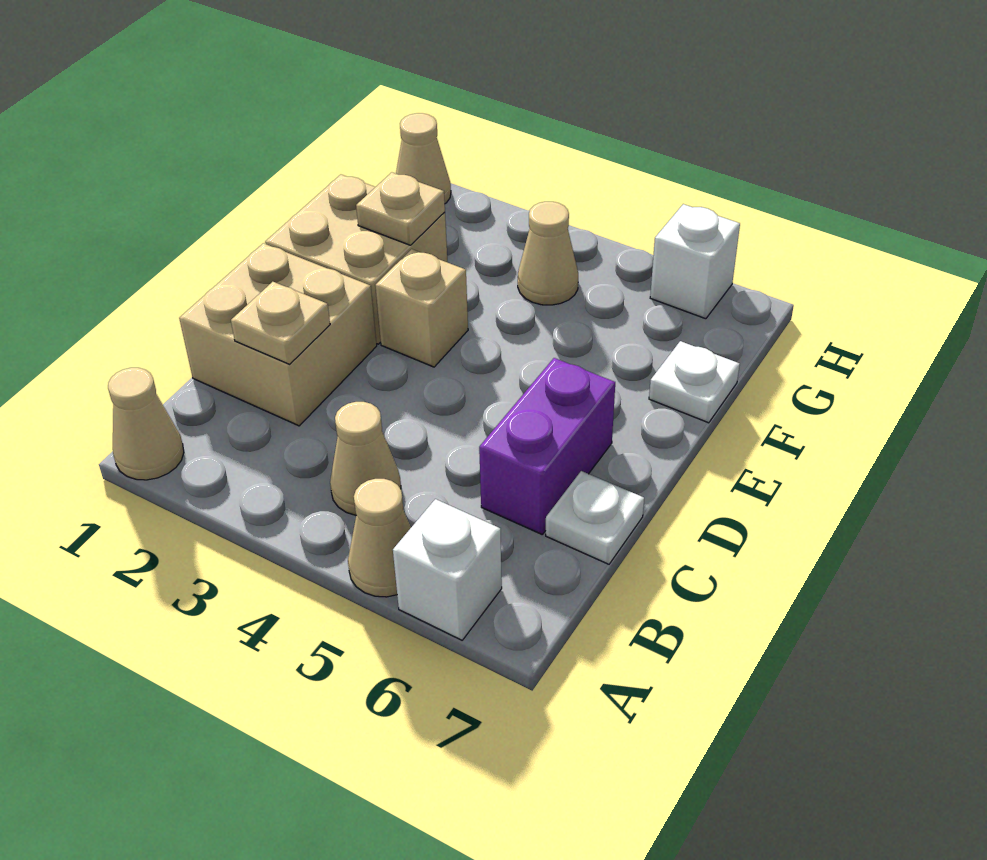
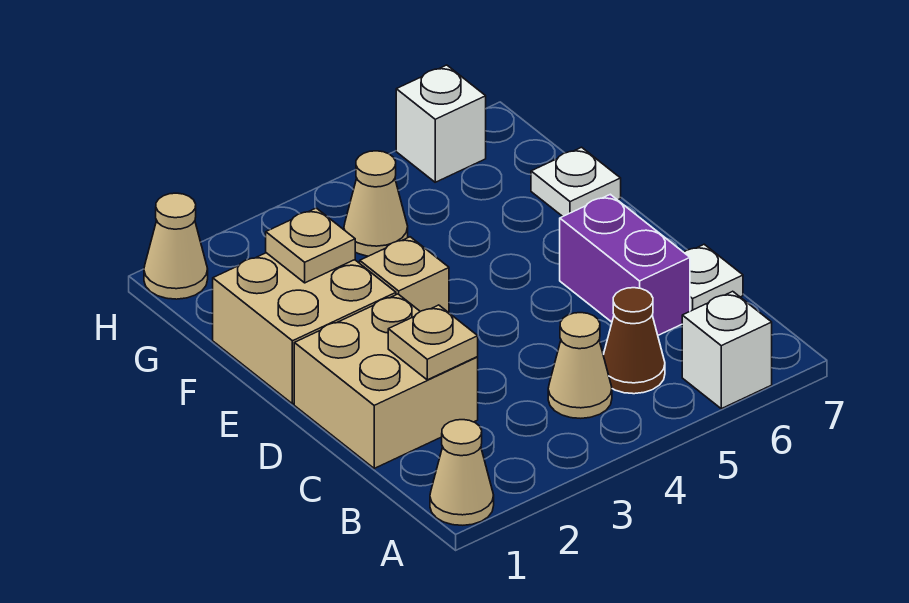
tan 1x1 cone [348,479,411,597] -> none
none -> brown 1x1 cone [603,288,665,394]

